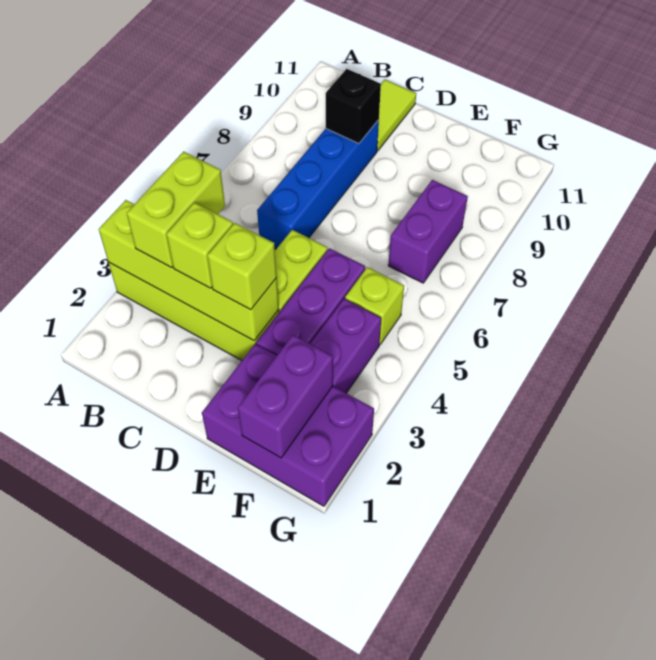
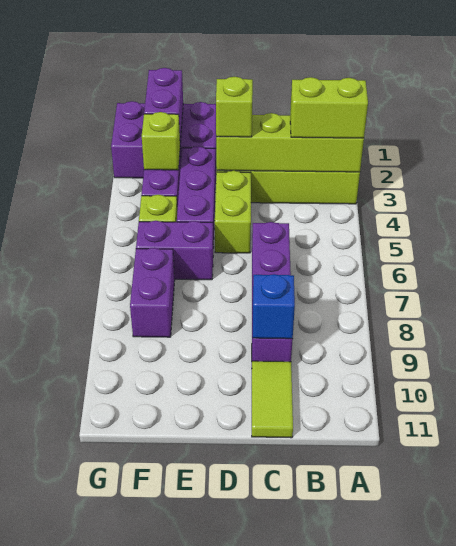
lime 1x2 brick [127,152,225,268] -> lime 1x2 brick turned to [290,77,368,138]
lime 1x1 brick [166,202,233,288] -> lime 1x1 brick moved to [142,112,180,170]
blue 1x4 brick [257,120,379,249] -> purple 1x4 brick [252,222,293,362]
black 1x1 brick [326,69,381,143] -> blue 1x1 brick [253,274,295,339]
none -> purple 1x2 brick [136,221,213,280]

